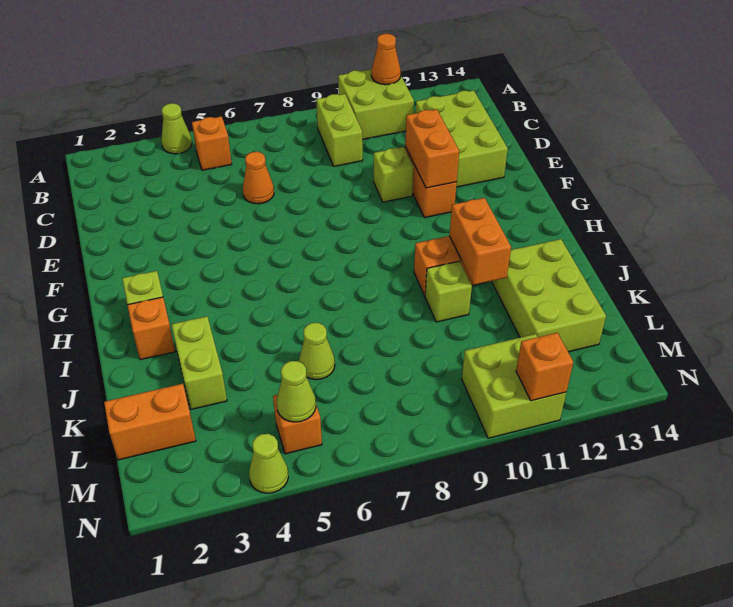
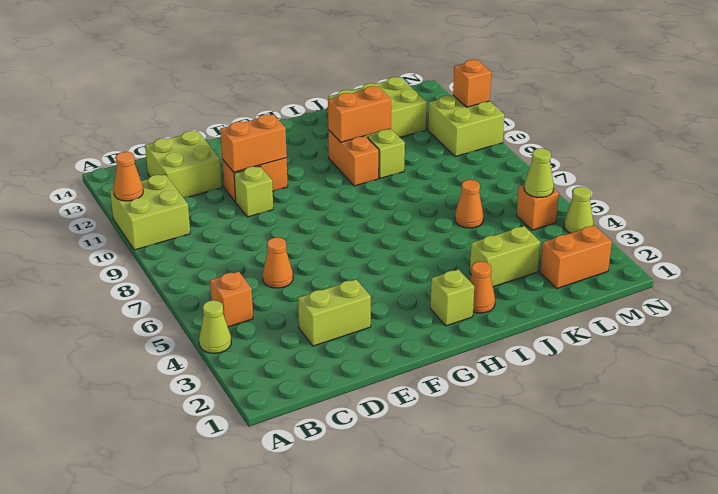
lime 1x2 brick [316,94,363,166] -> lime 1x2 brick moved to [298,279,371,346]
lime 2x3 brick [415,90,508,187] -> lime 2x2 brick [145,131,222,198]
orange 1x1 brick [128,297,175,360] -> orange 1x1 cone [470,261,495,313]
lime 1x1 cone [299,323,335,380] -> orange 1x1 cone [455,180,484,228]
orange 1x2 brick [104,384,196,460] -> orange 1x2 brick turned to [540,226,612,288]

